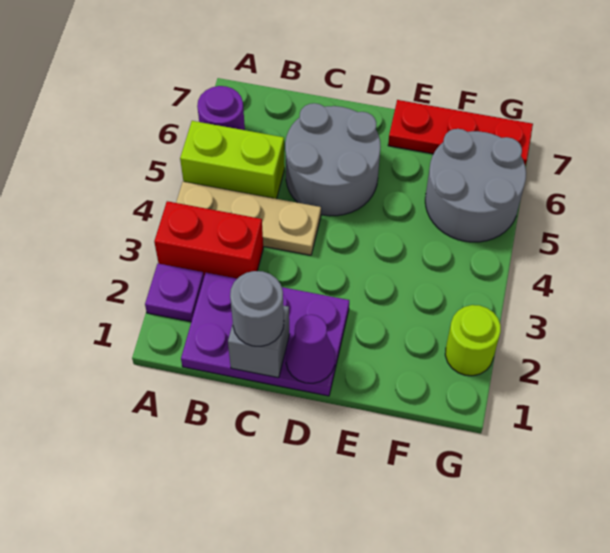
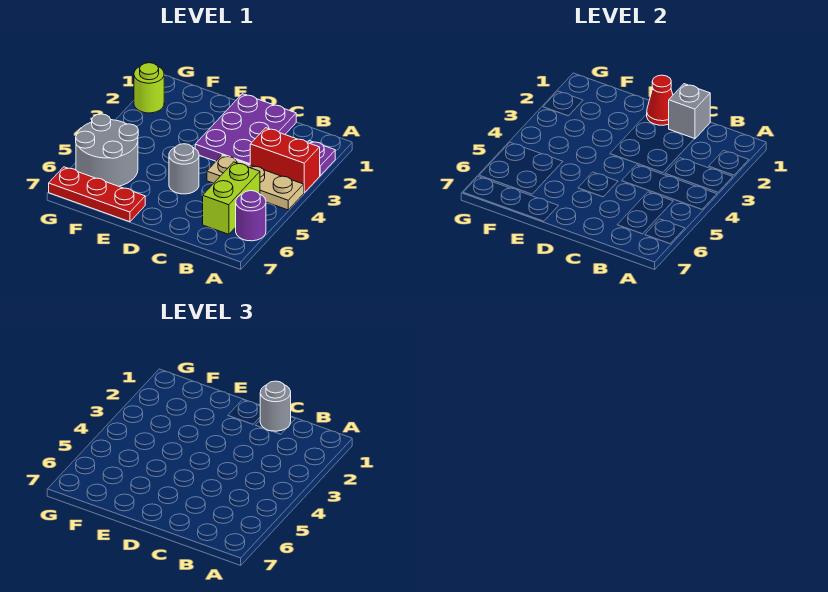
lime 1x2 brick [180,121,285,199] -> lime 1x2 brick turned to [203,162,260,234]
purple 2x3 plate [181,273,349,396] -> purple 2x3 plate turned to [195,94,296,165]
grey 2x2 round brick [285,103,381,216] -> grey 1x1 round brick [169,144,199,194]
purple 1x1 cone [286,315,335,383] -> red 1x1 cone [647,75,673,125]

